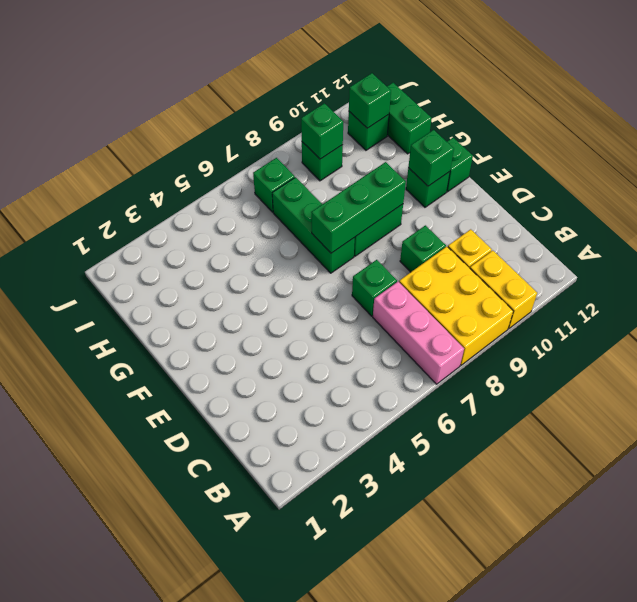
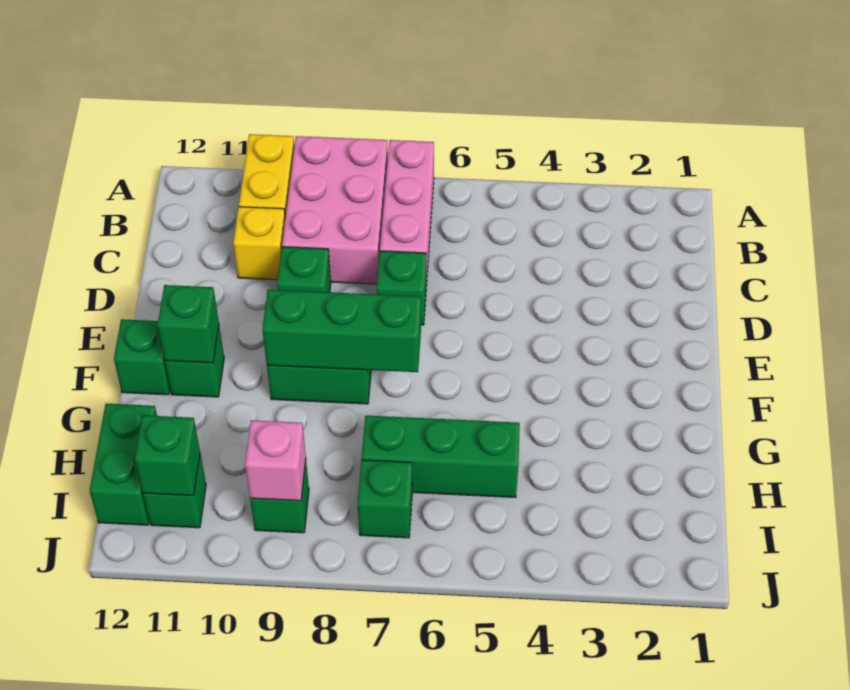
yellow 2x3 brick [399,247,513,365] -> pink 2x3 brick [282,136,388,284]
green 1x3 brick [272,177,355,273] -> green 1x3 brick turned to [362,416,520,498]
green 1x1 brick [301,103,343,159] -> pink 1x1 brick [245,420,306,501]

